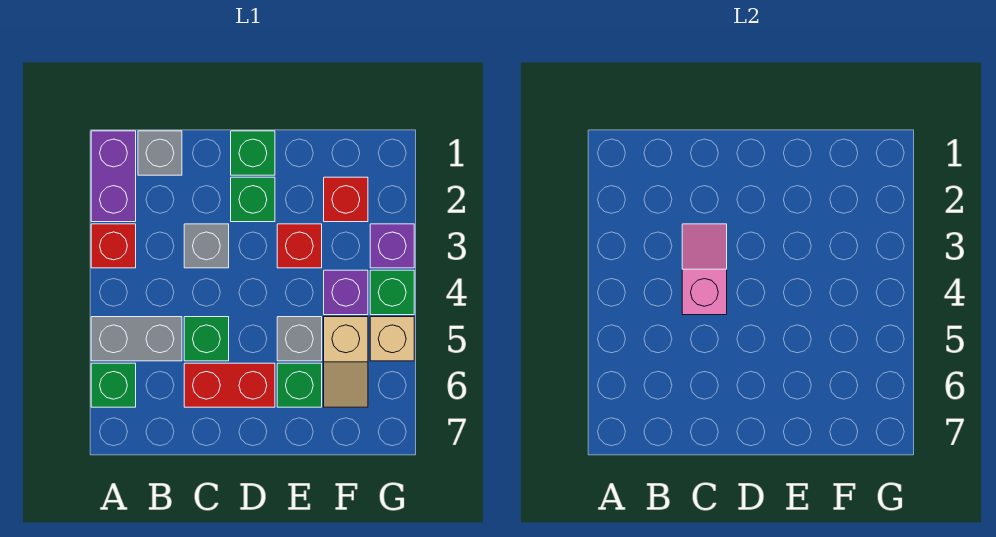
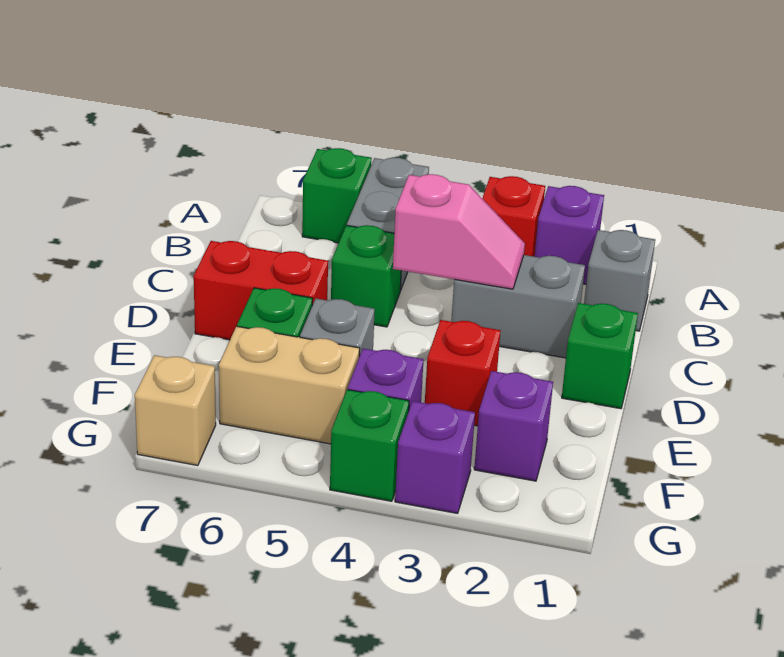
purple 1x2 brick [91,131,136,222] -> purple 1x1 brick [535,186,604,284]
grey 1x1 brick [184,224,229,268] -> grey 1x2 brick [451,255,585,358]
red 1x2 brick [184,363,275,407] -> red 1x2 brick turned to [194,241,328,340]
green 1x1 brick [231,177,275,222] -> none
red 1x1 brick [324,177,368,222] -> purple 1x1 brick [474,371,553,481]
tan 1x2 slope [324,317,368,407] -> tan 1x2 brick [219,326,360,444]
tan 1x1 brick [370,317,414,361] -> tan 1x1 brick moved to [135,355,216,466]

